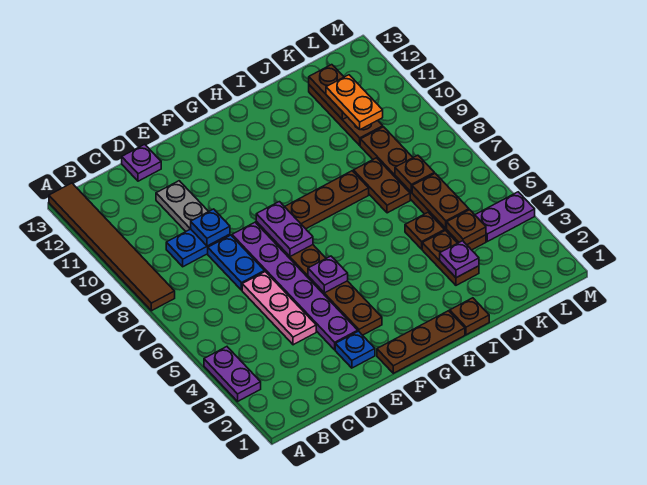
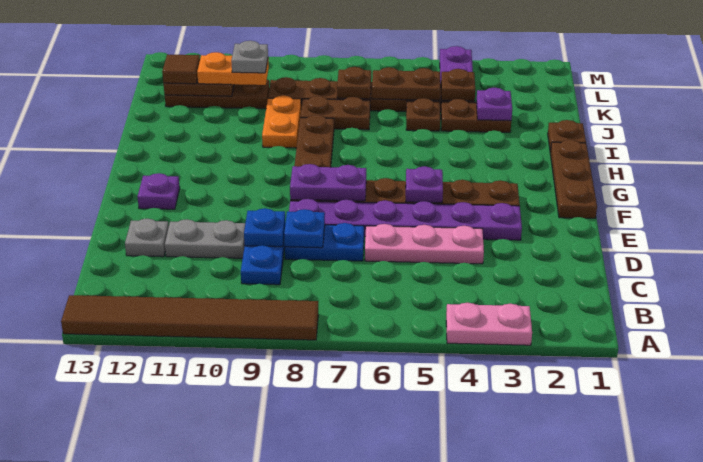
purple 1x2 plate [204,347,261,401] -> pink 1x2 plate [446,303,532,345]
none -> grey 1x1 plate [125,219,169,257]
purple 1x1 plate [122,144,161,181] -> purple 1x1 plate moved to [138,173,180,209]
blue 1x1 plate [335,331,375,368] -> blue 1x1 plate moved to [284,209,325,248]
none -> orange 1x2 plate [262,95,301,148]
none -> grey 1x1 plate [231,41,268,73]
none -> brown 1x1 tile [162,55,200,84]

